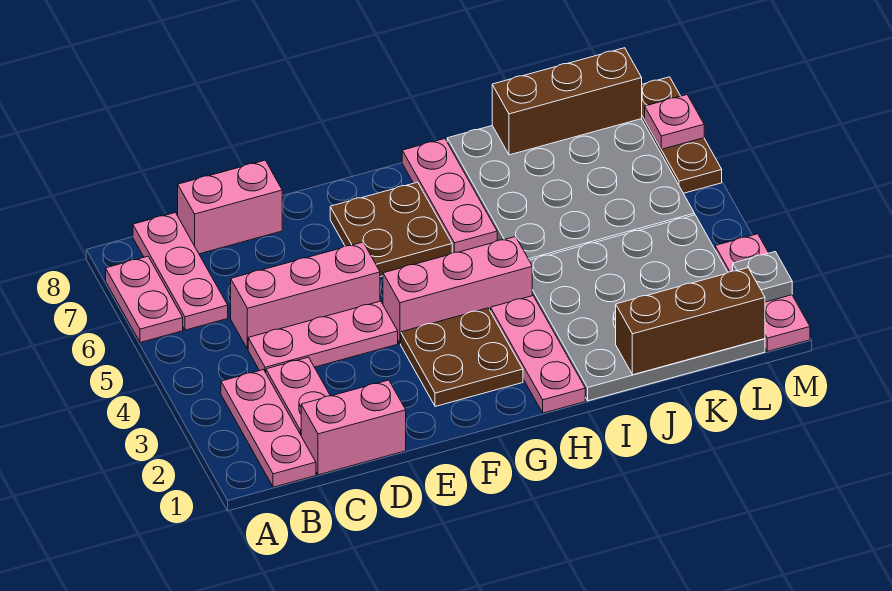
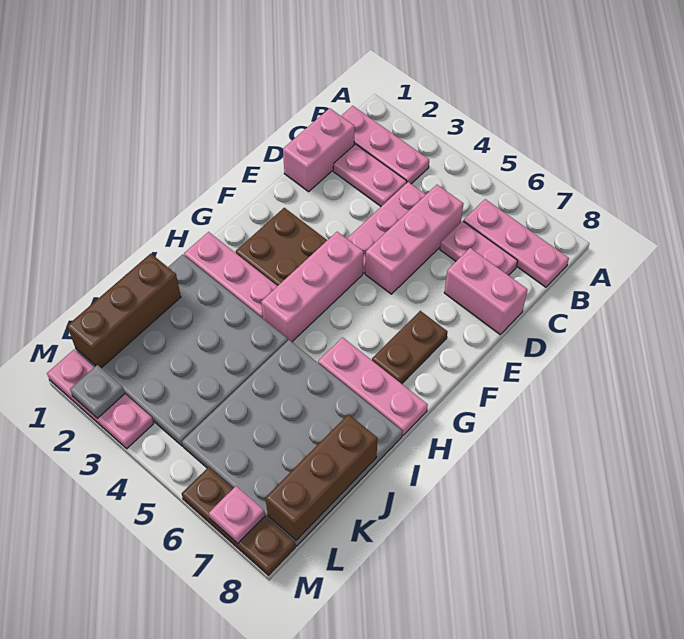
pink 1x2 plate [106,256,183,343] -> pink 1x2 plate moved to [440,221,518,275]
pink 1x2 brick [178,160,282,254] -> pink 1x2 brick turned to [444,248,528,334]
brown 2x2 plate [330,182,452,277] -> brown 1x2 plate [372,311,448,384]

